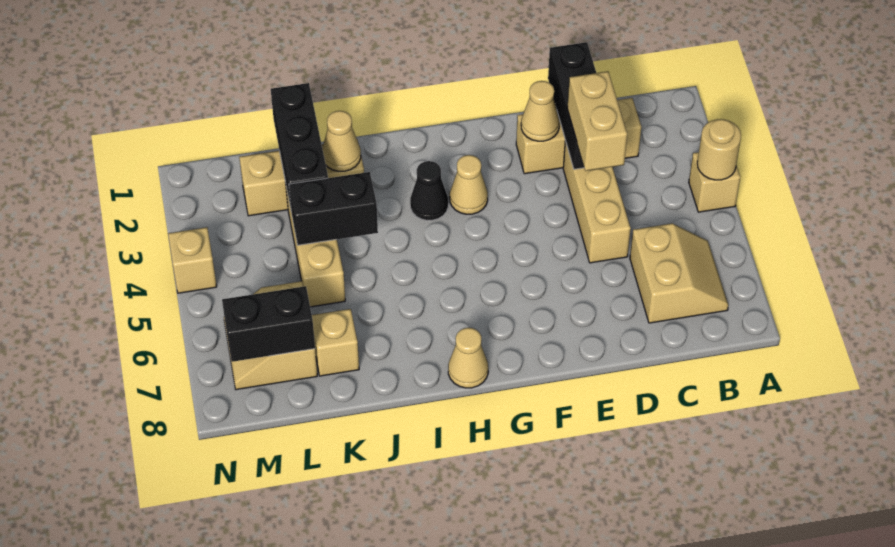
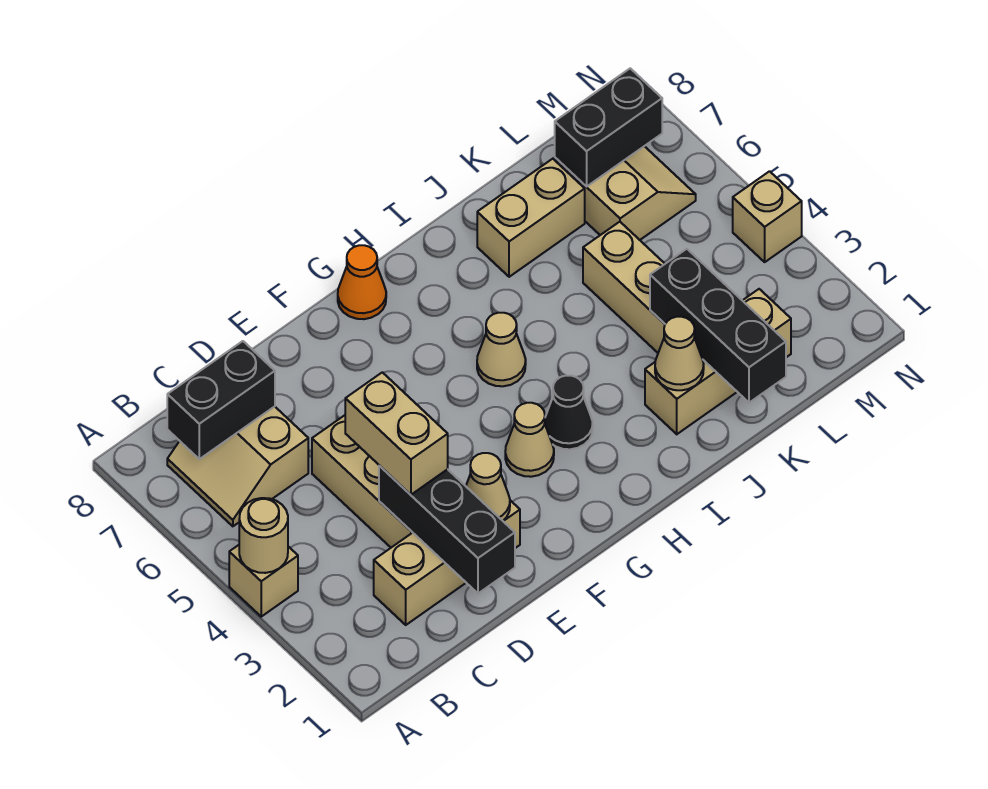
none -> orange 1x1 cone [338,245,386,319]
tan 1x1 cone [448,328,488,388] -> tan 1x1 cone moved to [477,313,526,386]
black 1x2 brick [289,172,378,245] -> black 1x2 brick moved to [167,341,275,459]
tan 1x1 brick [312,309,359,376] -> tan 1x2 brick [477,159,585,277]

